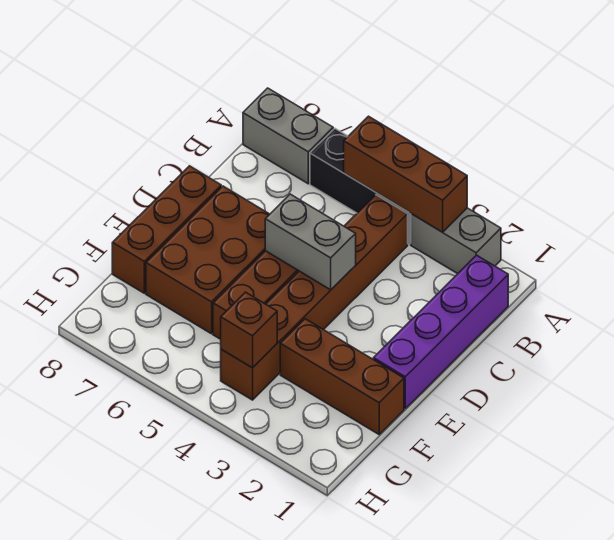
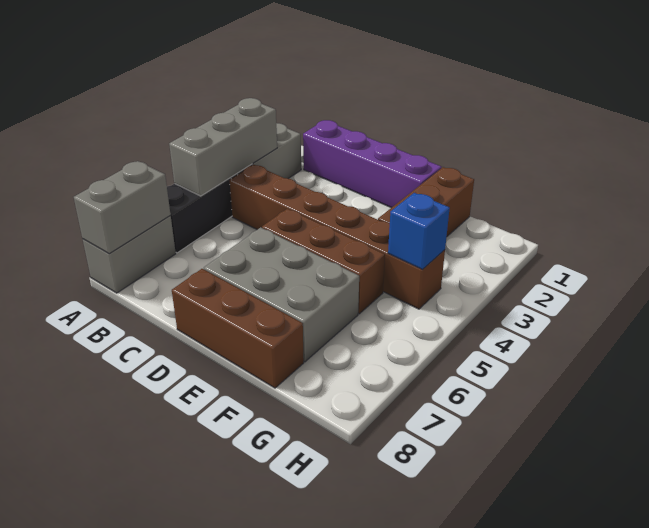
brown 1x3 brick [344,116,467,232] -> grey 1x3 brick [169,98,277,196]
grey 1x2 brick [265,194,356,290] -> grey 1x2 brick moved to [74,161,171,254]
brown 2x3 brick [146,186,270,334] -> grey 2x3 brick [204,227,359,362]
brown 1x1 brick [221,292,277,368] -> blue 1x1 brick [388,193,450,270]

